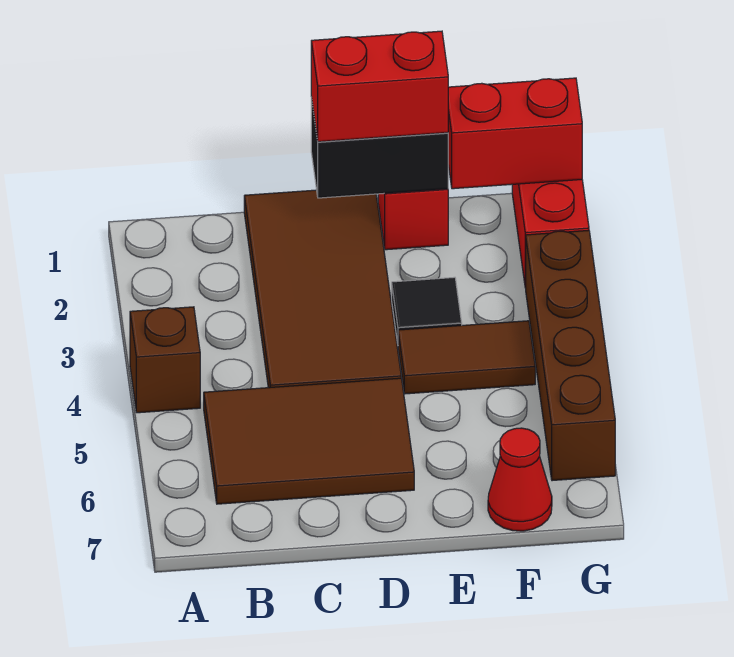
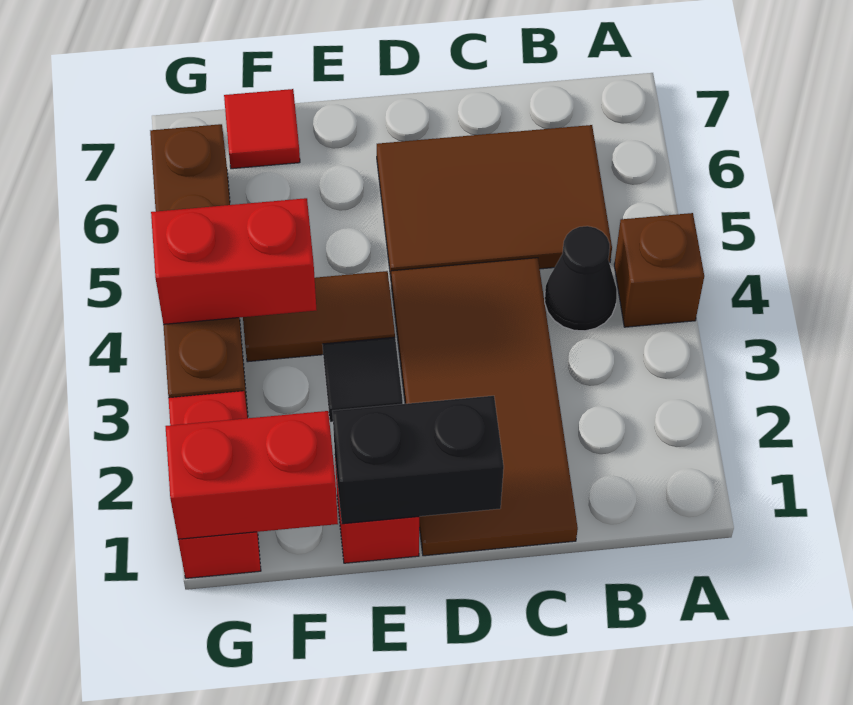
none -> black 1x1 cone [545,226,617,331]
red 1x2 brick [311,31,448,142] -> red 1x2 brick moved to [151,198,316,324]
red 1x1 cone [488,428,552,531] -> red 1x1 tile [224,89,300,169]

